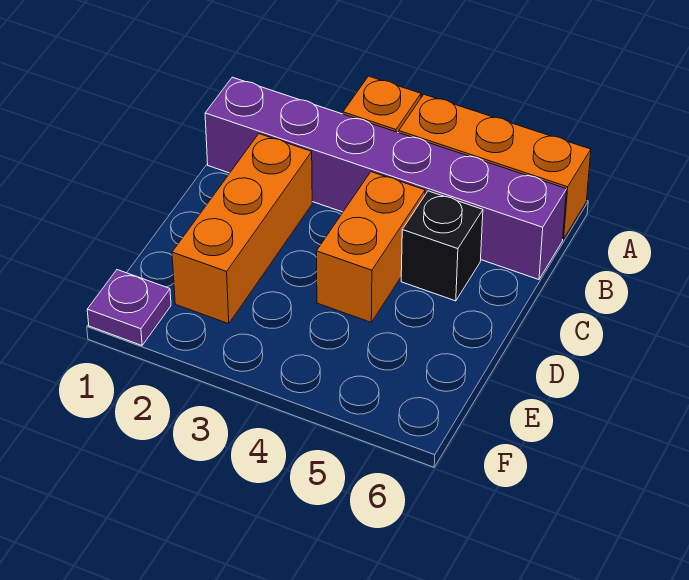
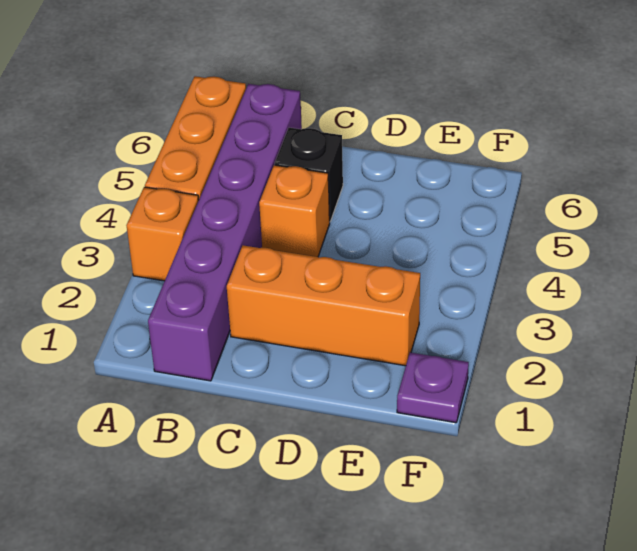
orange 1x2 brick [316,172,425,322] -> orange 1x1 brick [259,165,330,257]

